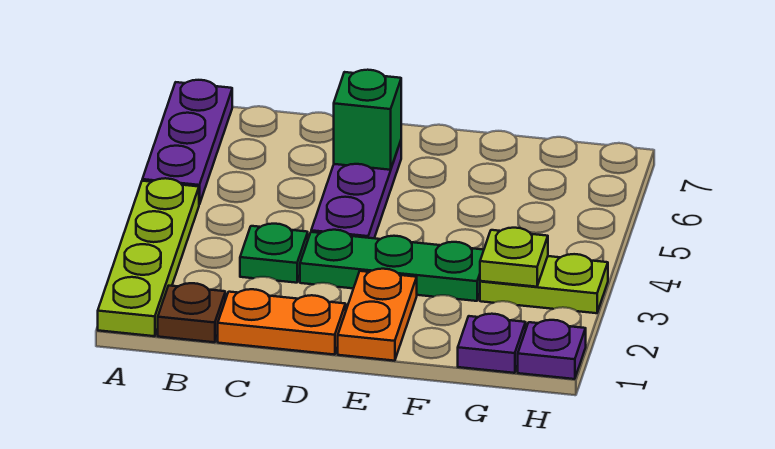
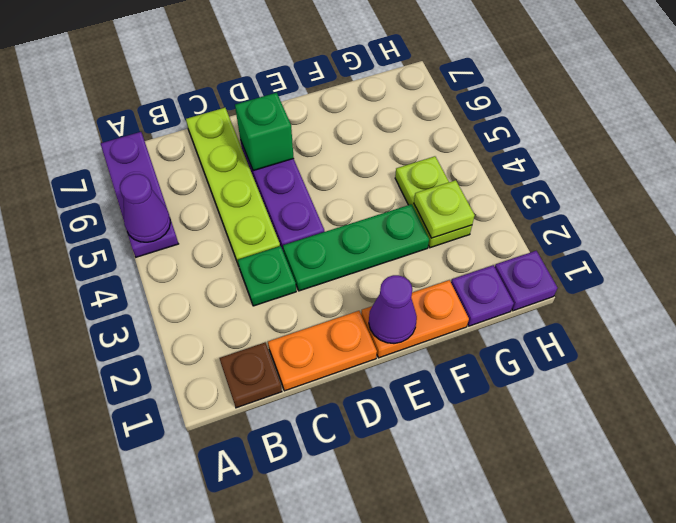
lime 1x4 plate [98,178,199,336] -> lime 1x4 plate moved to [186,108,280,266]
none -> purple 1x1 cone [120,174,170,242]
orange 1x2 plate [338,269,417,361] -> orange 1x2 plate turned to [361,280,469,358]
none -> purple 1x1 cone [369,275,417,343]
lime 1x2 plate [480,254,608,313] -> lime 1x2 plate turned to [395,156,472,248]

